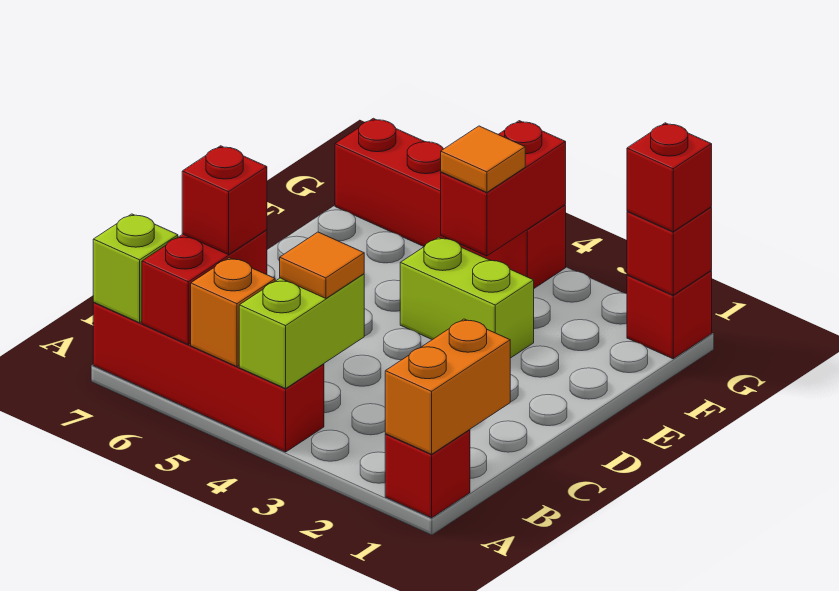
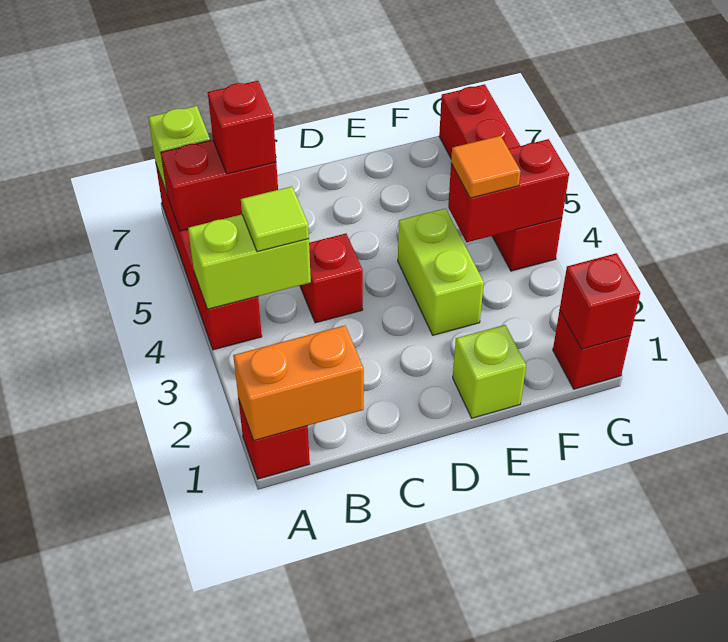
orange 1x1 brick [191,258,275,367] -> none
orange 1x1 tile [280,232,364,298] -> lime 1x1 tile [241,187,309,252]
none -> lime 1x1 brick [453,325,526,418]
red 1x1 brick [627,123,712,232] -> red 1x1 brick moved to [300,234,363,323]

